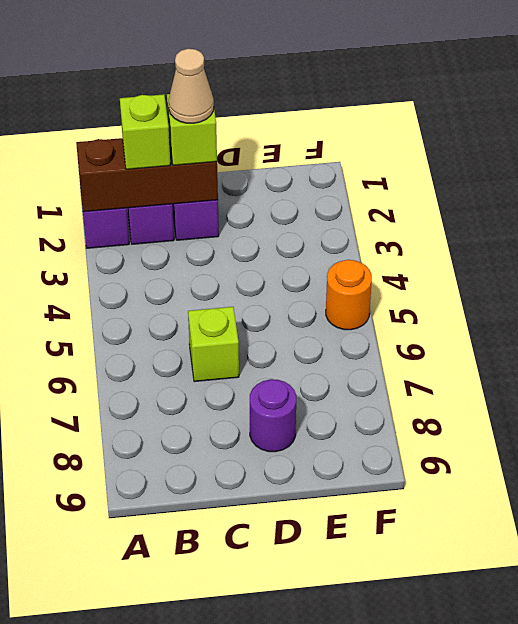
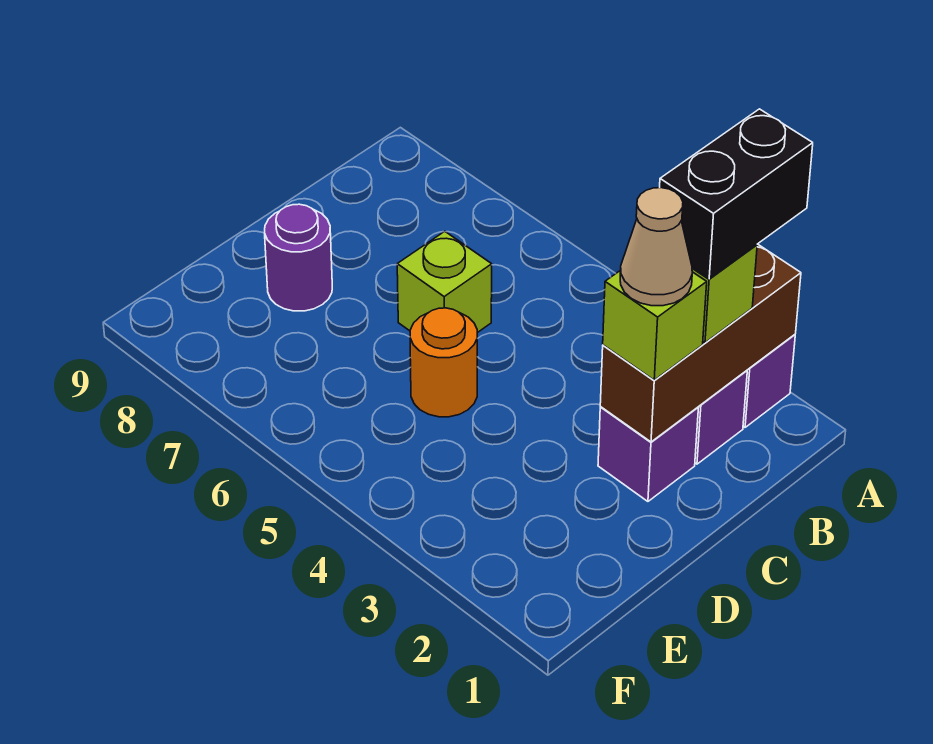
none -> black 1x2 brick [660,109,813,279]
orange 1x1 round brick [326,260,372,330] -> orange 1x1 round brick moved to [410,308,477,417]

